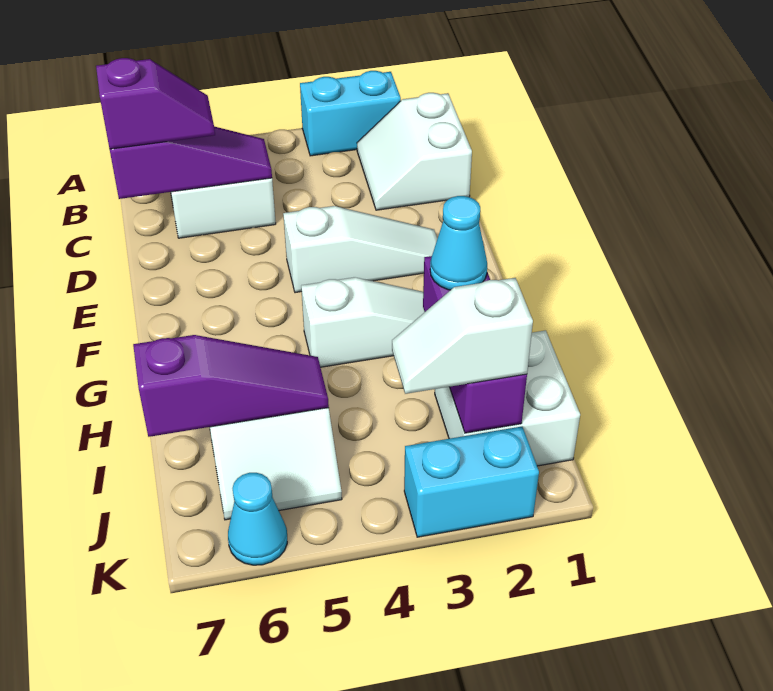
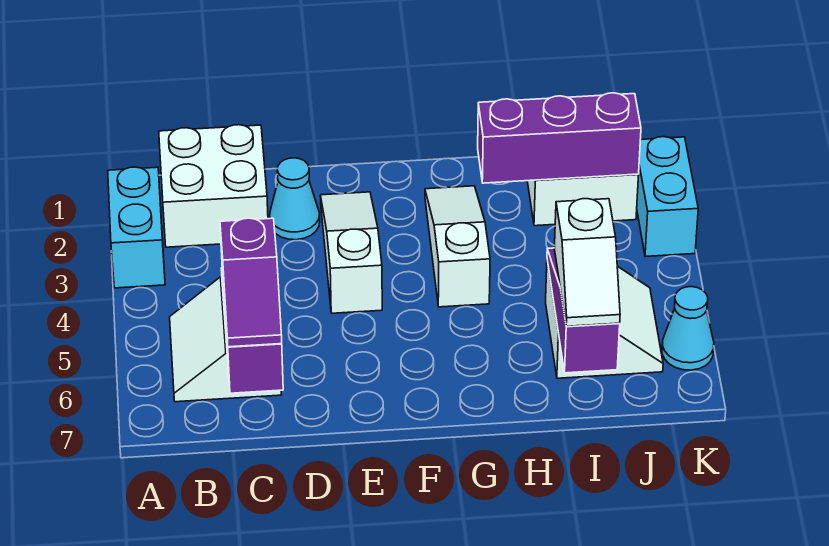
white 2x2 slope [357,93,472,210] -> white 2x2 brick [159,125,268,247]
purple 1x2 slope [96,58,215,149] -> purple 1x2 slope turned to [220,218,282,347]
cyan 1x1 cone [430,196,487,290] -> cyan 1x1 cone moved to [270,158,320,240]
white 1x2 slope [392,278,533,394] -> white 1x2 slope moved to [554,199,620,326]

